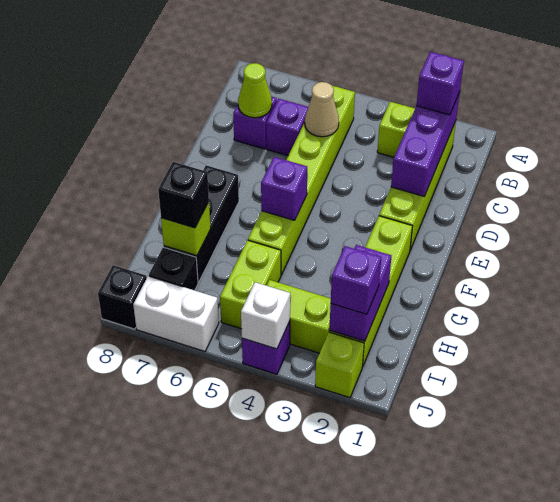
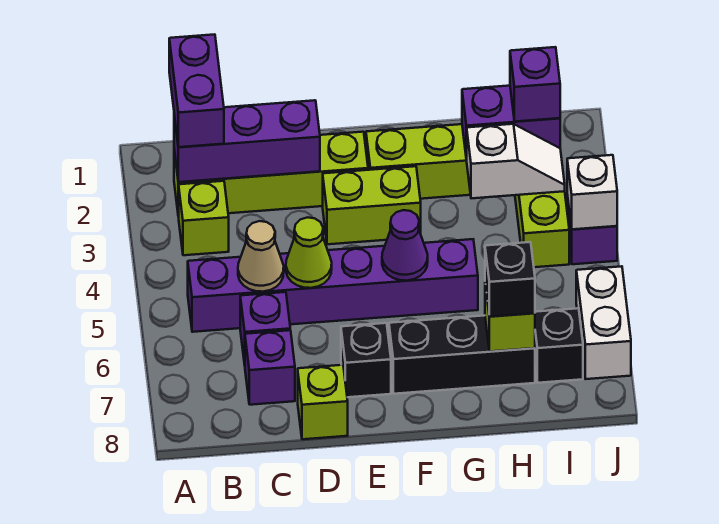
purple 1x1 brick [416,52,464,115] -> purple 1x2 brick [169,34,224,147]
lime 1x6 brick [248,86,355,275] -> purple 1x6 brick [188,239,478,332]
lime 1x1 cone [238,63,272,118] -> lime 1x1 cone moved to [286,217,332,288]
purple 1x1 brick [261,157,307,220] -> purple 1x1 cone [382,210,428,281]
none -> white 1x2 slope [467,124,565,198]
lime 1x2 brick [220,240,281,329] -> lime 1x2 brick moved to [323,166,421,244]
lime 1x1 brick [315,332,364,398] -> lime 1x1 brick moved to [298,365,348,439]
black 1x1 brick [98,265,147,329] -> black 1x1 brick moved to [341,323,391,397]

